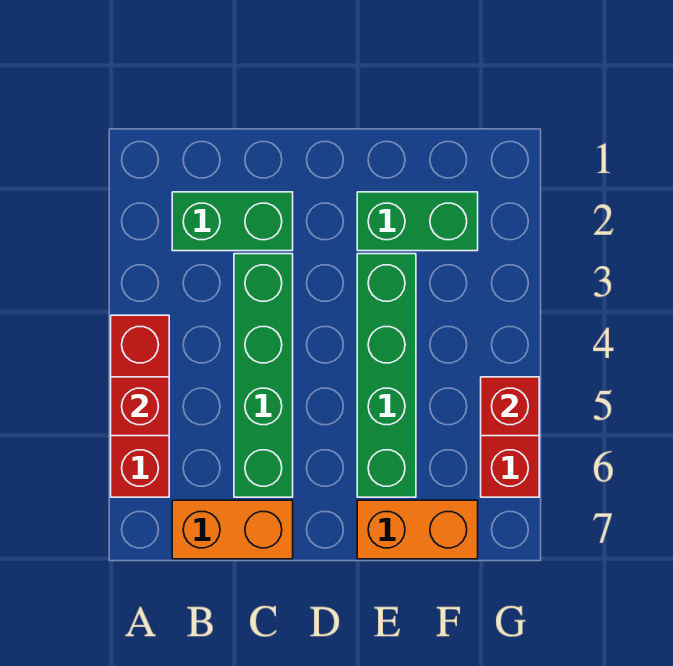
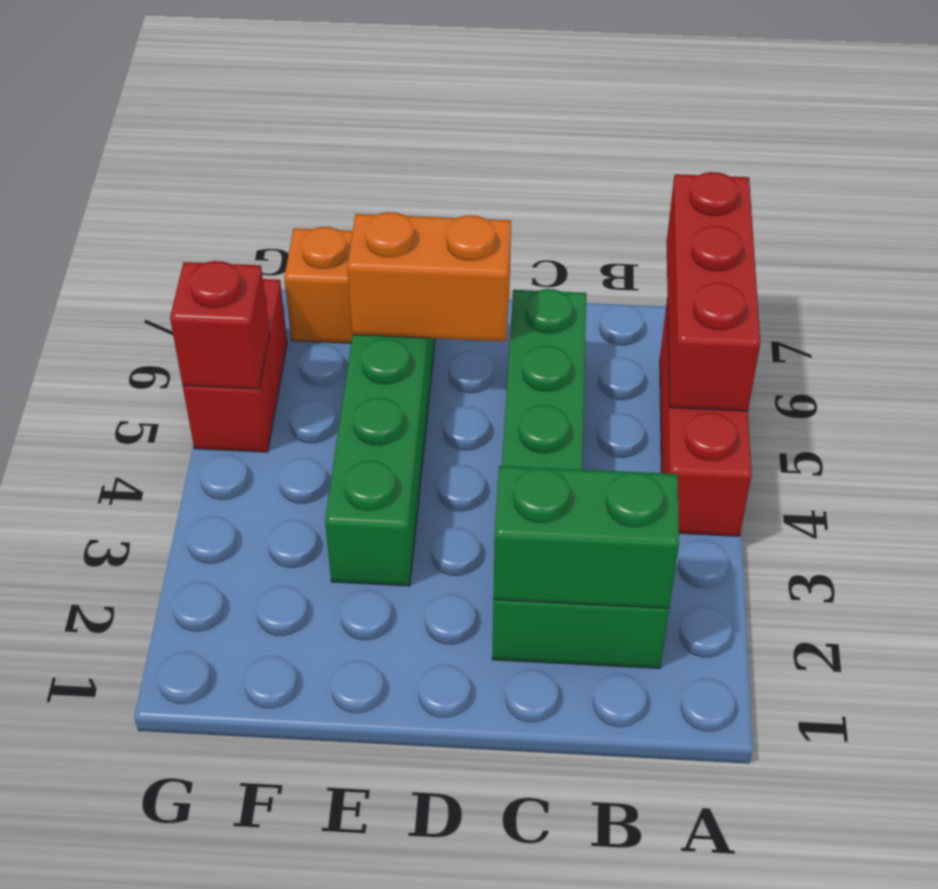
red 1x1 brick [111,377,169,436] -> red 1x3 brick [666,172,760,411]
orange 1x2 brick [172,500,293,559] -> orange 1x2 brick moved to [347,212,511,341]
green 1x2 brick [357,192,478,251] -> green 1x2 brick moved to [493,466,679,608]

